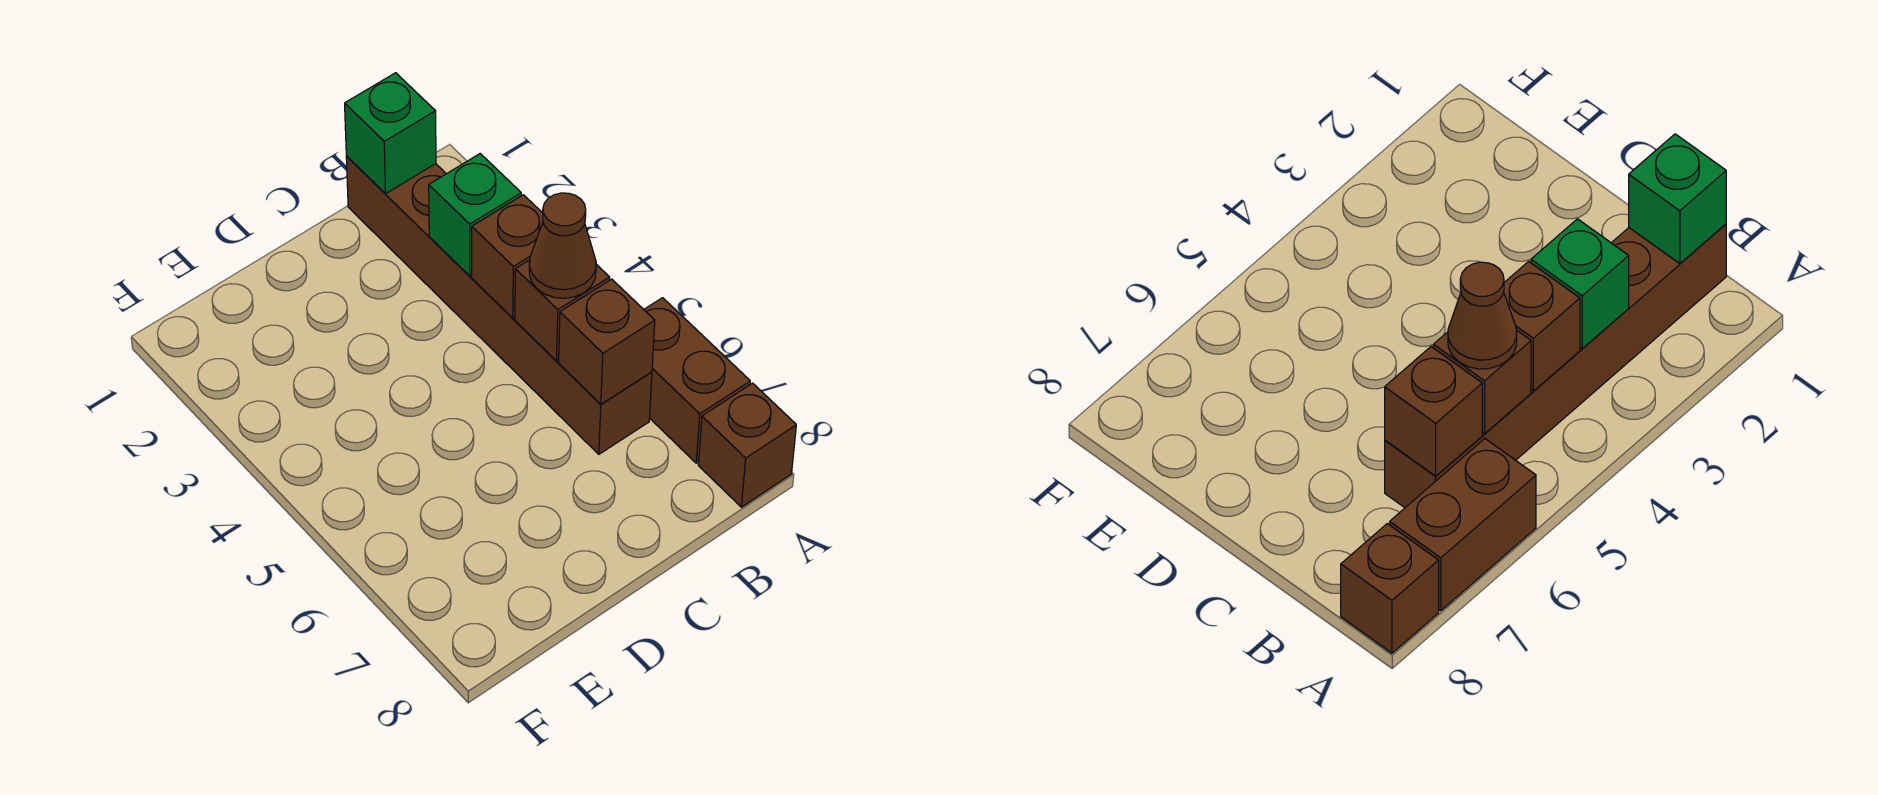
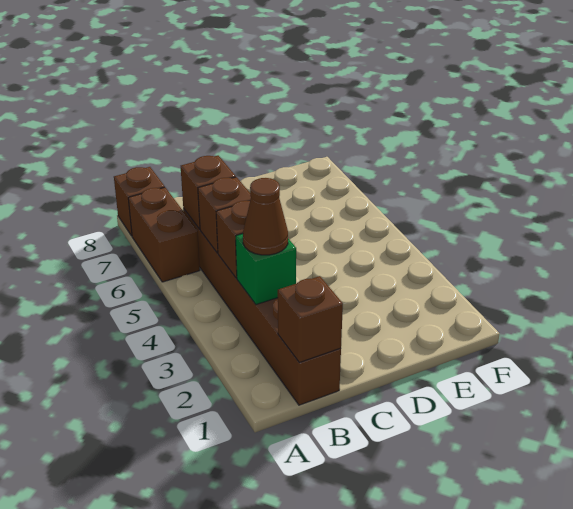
green 1x1 brick [345,73,436,194] -> brown 1x1 brick [278,276,343,362]
brown 1x1 cone [529,193,596,298] -> brown 1x1 cone moved to [243,178,288,255]

